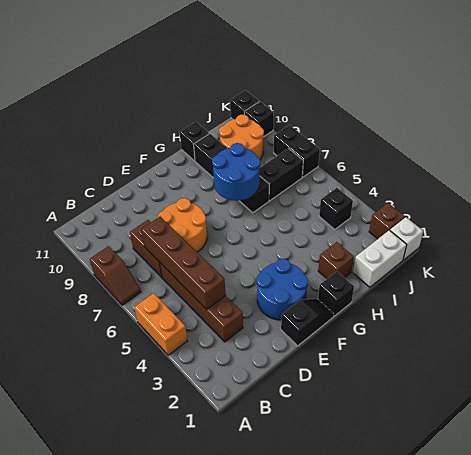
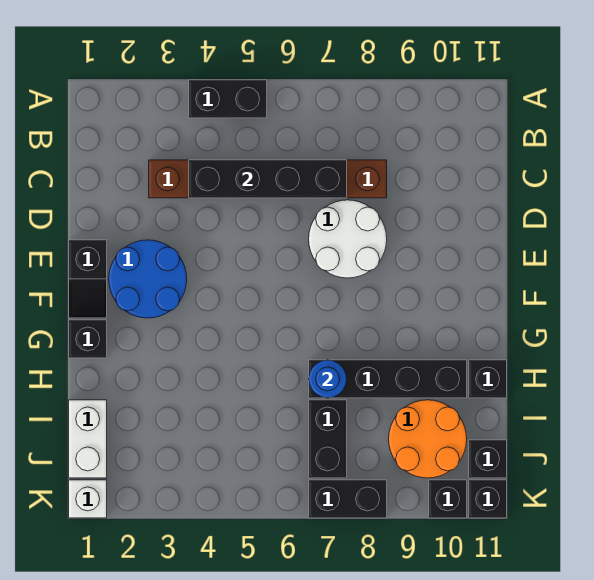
orange 1x2 brick [134,293,187,355] -> black 1x2 brick [189,80,267,118]
brown 1x2 slope [90,246,141,305] -> none
brown 1x4 brick [141,217,226,310] -> black 1x4 brick [189,160,347,198]
orange 2x2 round brick [158,198,207,252] -> white 2x2 round brick [309,200,387,278]
blue 2x2 round brick [212,143,260,201] -> blue 1x1 round brick [309,360,347,398]
brown 1x1 brick [318,242,354,279] -> none
black 1x1 brick [319,188,353,230] -> black 1x1 brick moved to [469,440,507,478]
brown 1x1 brick [369,203,405,239] -> none

